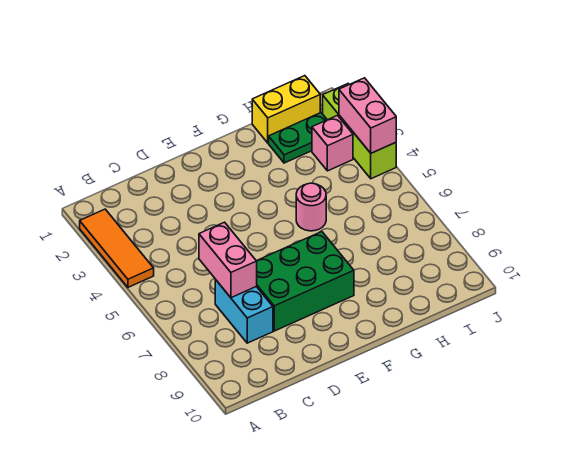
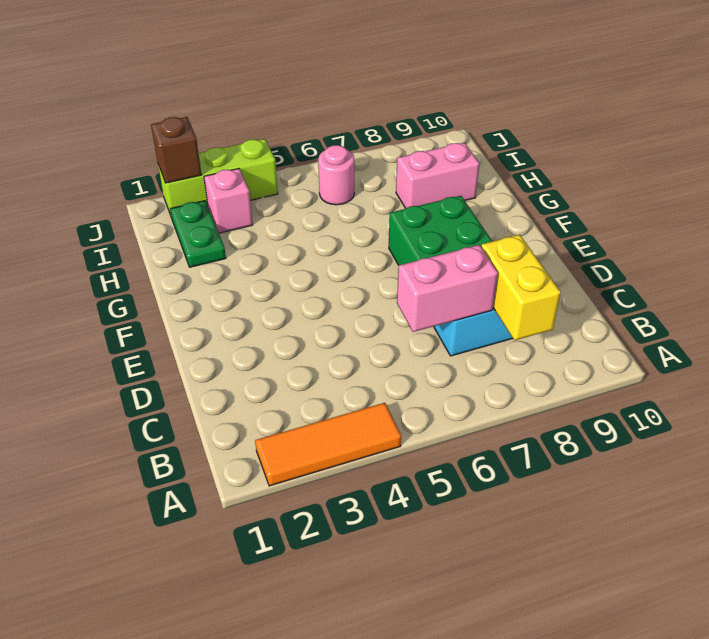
pink 1x1 round brick [296,183,326,231] -> pink 1x1 round brick moved to [318,145,354,205]
yellow 1x2 brick [252,76,320,143] -> yellow 1x2 brick moved to [481,235,561,341]
none -> brown 1x1 brick [151,117,201,183]
pink 1x2 brick [339,78,396,153] -> pink 1x2 brick moved to [396,143,479,208]

